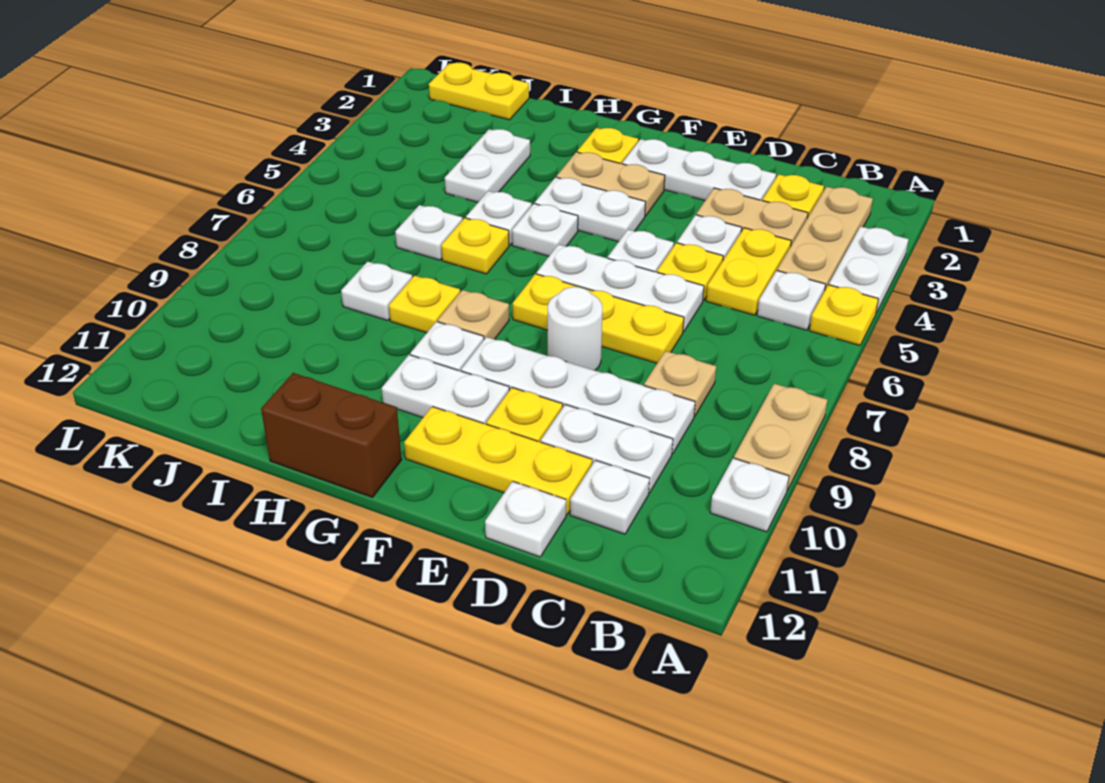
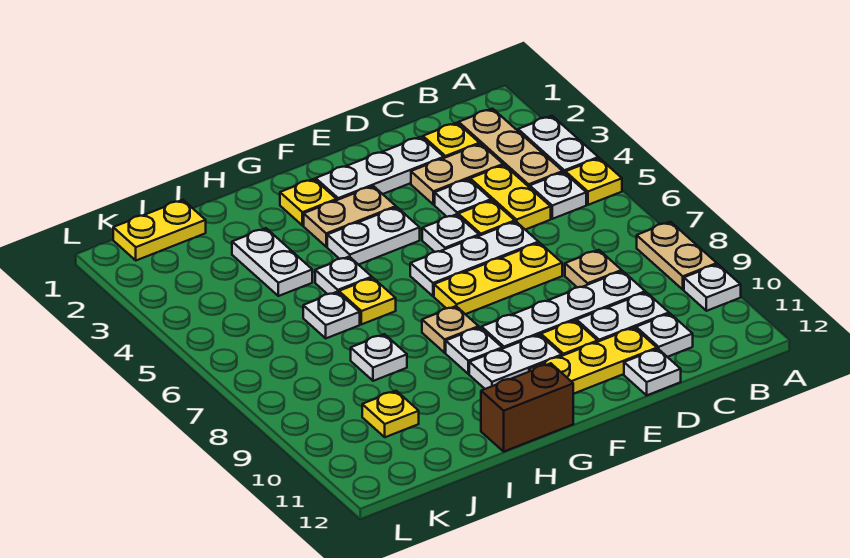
white 1x1 round brick [548,287,603,370] -> none
white 1x1 plate [512,203,578,256] -> none
yellow 1x1 plate [389,276,460,333] -> yellow 1x1 plate moved to [362,391,419,437]

